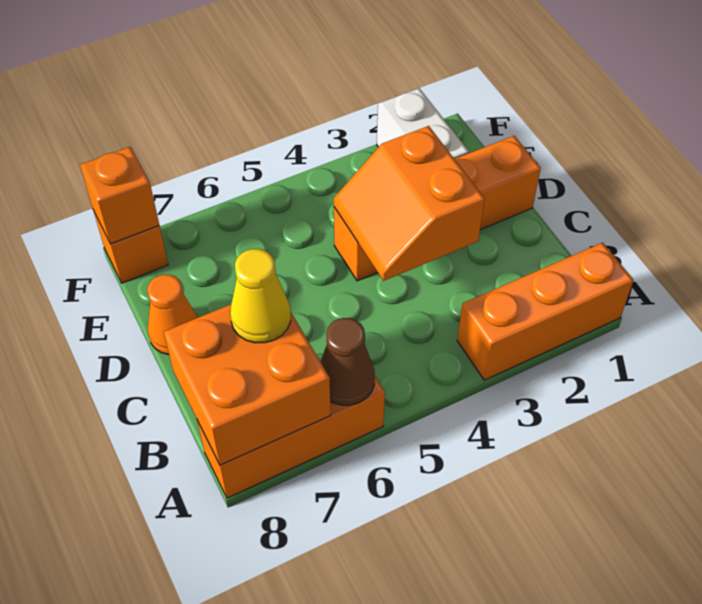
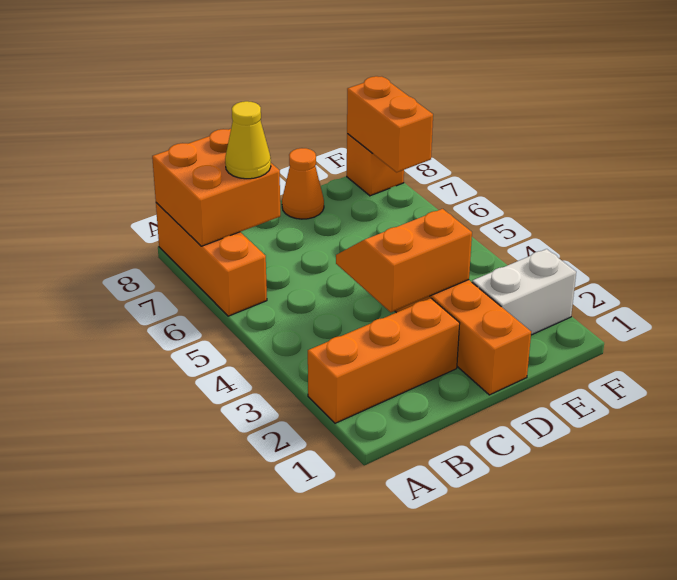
orange 1x3 brick [457,243,634,380] -> orange 1x3 brick turned to [308,298,460,423]
brown 1x1 cone [321,318,375,405] -> none
orange 1x1 brick [80,147,159,244] -> orange 1x2 brick [347,76,433,172]

